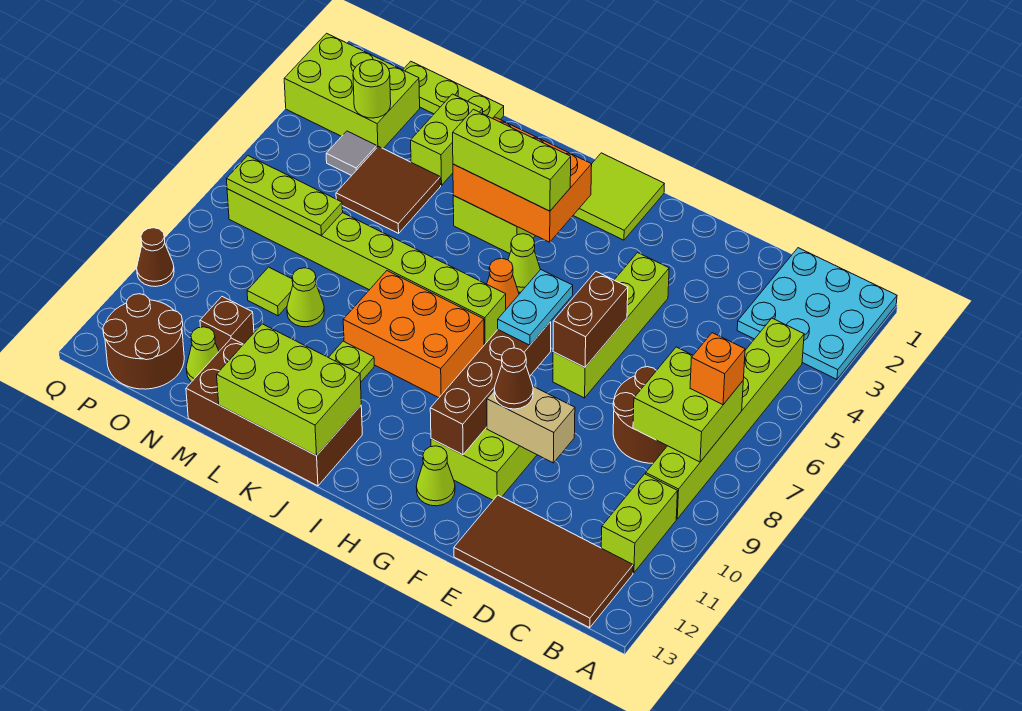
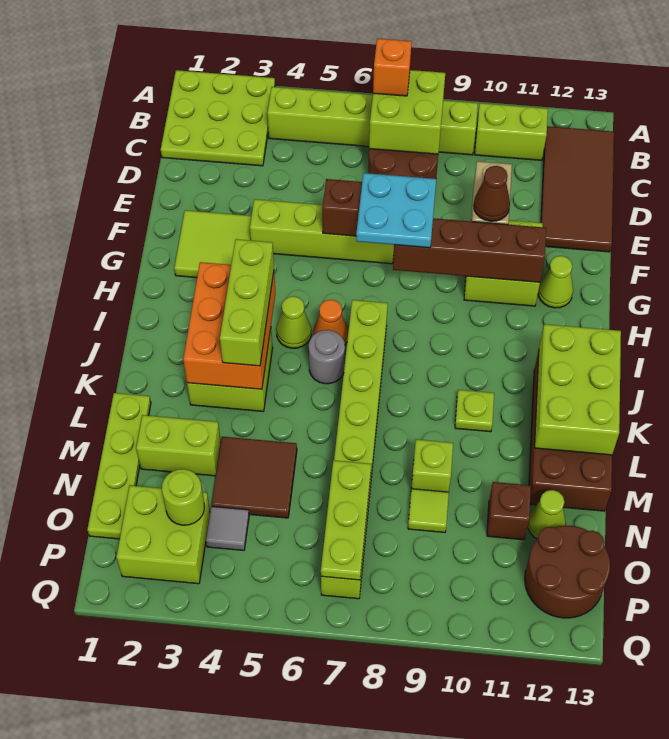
cyan 3x3 plate [737,248,897,379] -> lime 3x3 plate [161,70,275,166]
cyan 1x2 plate [498,270,573,345] -> cyan 2x2 plate [356,173,436,248]
lime 2x2 tile [573,153,664,240] -> lime 2x2 tile moved to [174,210,251,278]
orange 2x3 brick [343,271,484,398] -> none
none -> grey 1x1 round brick [309,330,345,384]
lime 1x3 plate [403,61,504,120] -> lime 1x4 plate [87,393,151,539]
lime 1x1 cone [287,268,324,327] -> lime 1x1 brick [411,439,453,492]
lime 2x3 brick [284,33,420,149] -> lime 2x2 brick [116,485,210,584]
brown 1x1 cone [137,228,174,287] -> none

